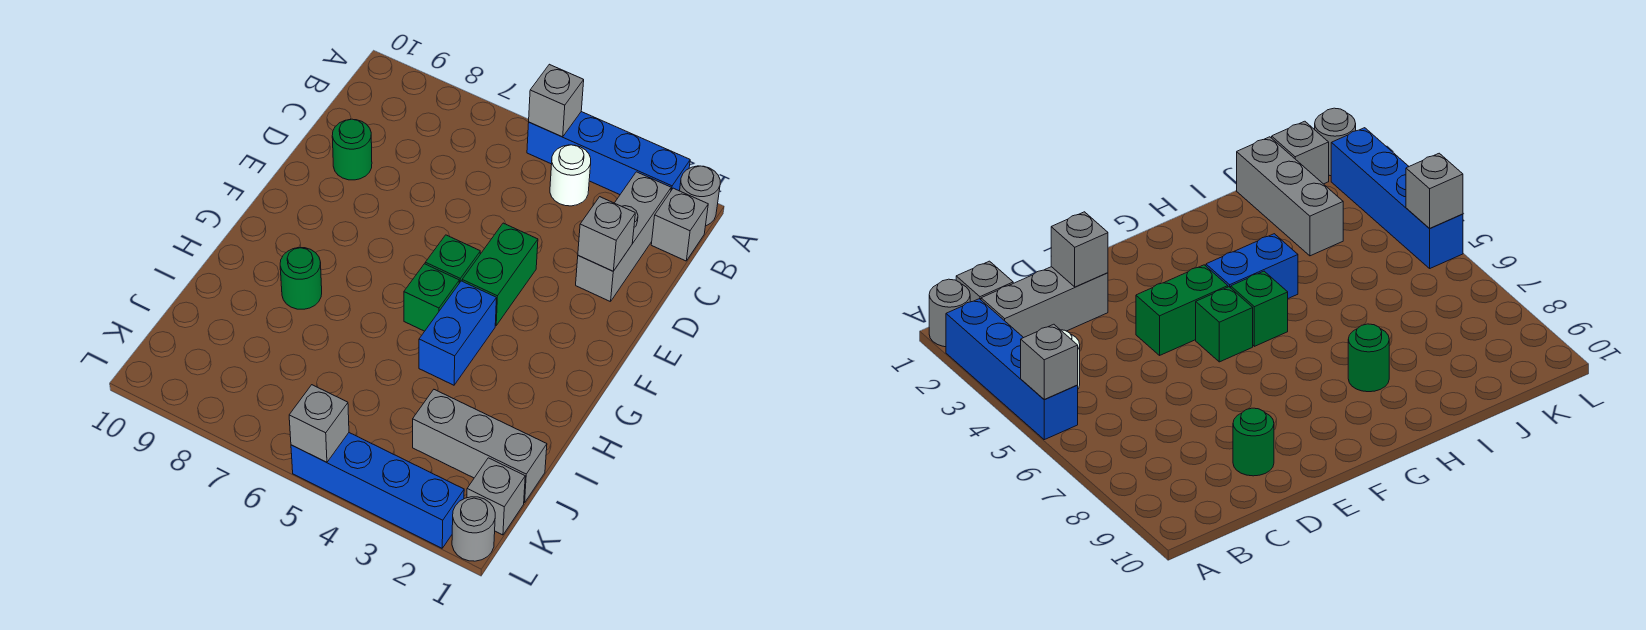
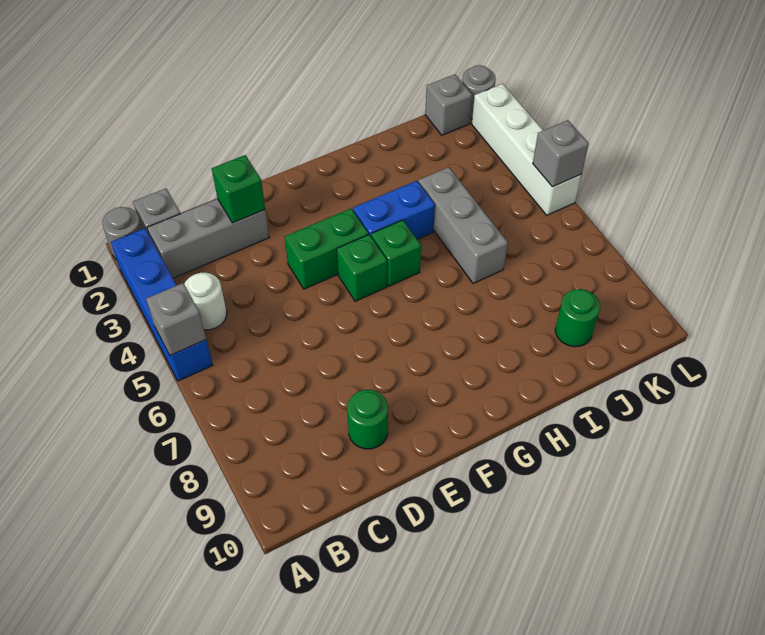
grey 1x1 brick [578,197,635,271] -> green 1x1 brick [212,155,265,223]
green 1x1 round brick [280,248,322,309] -> green 1x1 round brick moved to [555,289,600,347]
grey 1x3 brick [413,390,547,503] -> grey 1x3 brick moved to [419,167,508,283]
blue 1x4 brick [291,433,464,548] -> white 1x4 brick [472,84,582,215]

